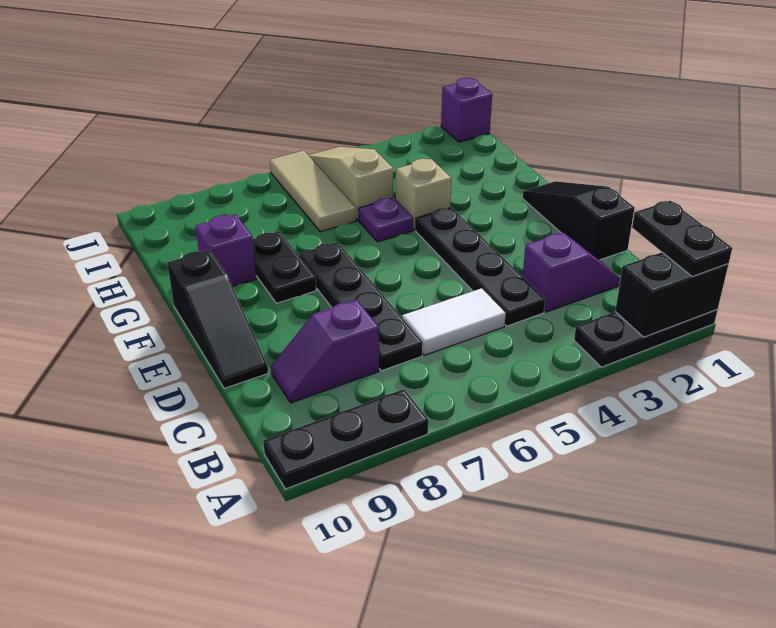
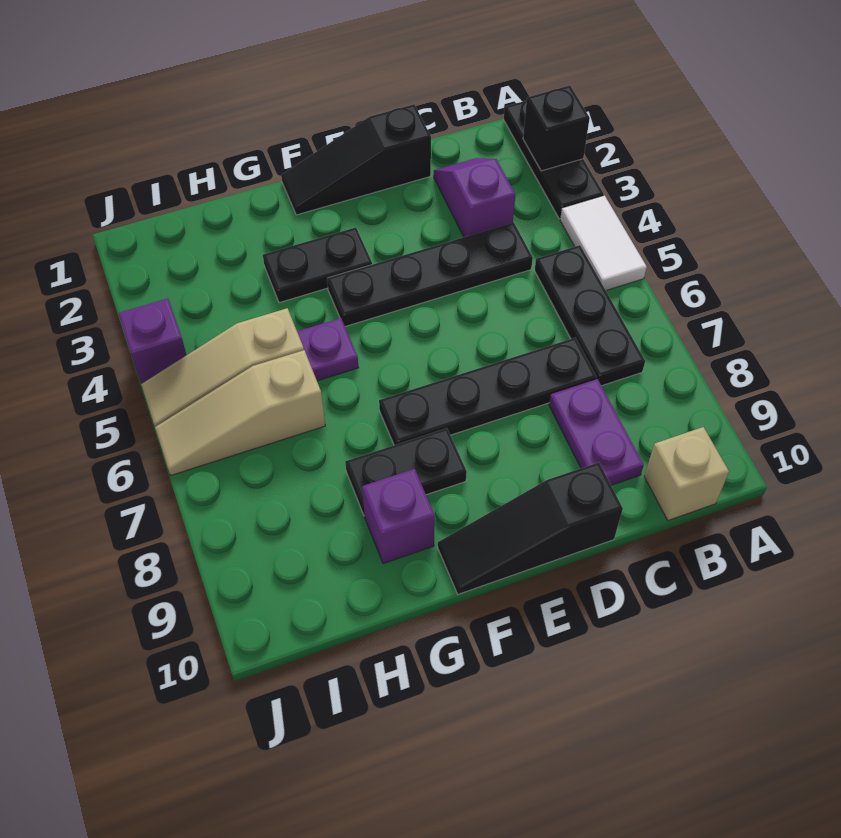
black 1x2 brick [615,252,729,337] -> black 1x1 brick [523,86,590,171]
black 1x2 plate [632,201,732,277] -> black 1x2 plate moved to [263,227,372,303]
black 1x3 plate [263,389,428,489] -> black 1x3 plate moved to [535,245,645,386]
white 1x2 tile [402,288,506,355] -> white 1x2 tile moved to [560,196,647,290]
purple 1x2 slope [271,300,379,403] -> purple 1x2 plate [549,379,644,485]
black 1x3 slope [167,250,268,389] -> black 1x3 slope turned to [438,462,623,594]
tan 1x1 brick [396,159,451,230] -> tan 1x1 brick moved to [644,427,729,520]
tan 1x3 tile [270,151,356,232] -> tan 1x3 slope [155,350,325,475]
purple 1x1 brick [441,78,492,142] -> purple 1x1 brick moved to [118,298,186,384]

